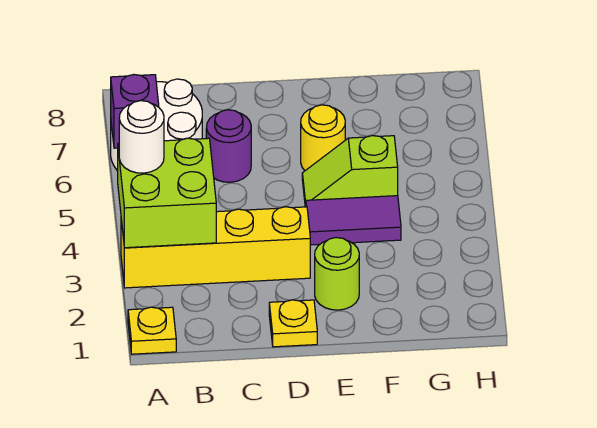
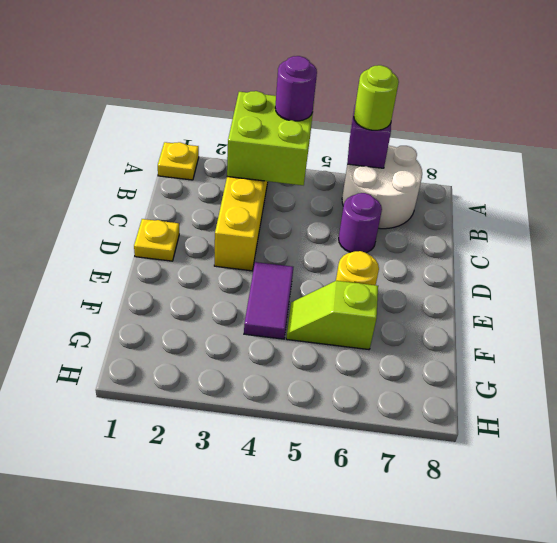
white 1x1 round brick [119,101,164,173] -> purple 1x1 round brick [275,56,317,121]
lime 1x1 round brick [315,238,359,310] -> lime 1x1 round brick moved to [354,65,399,130]
lime 1x2 slope [302,136,398,207] -> lime 1x2 slope turned to [286,281,378,350]

